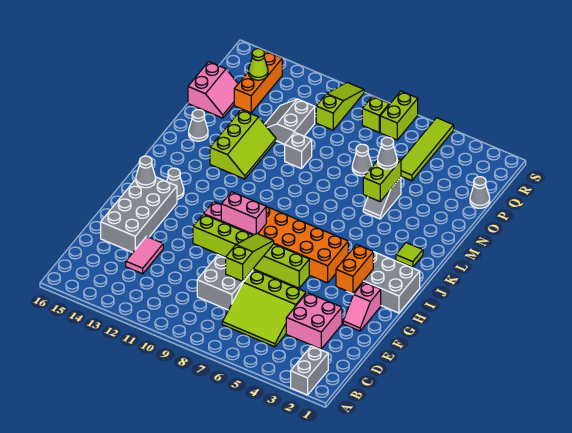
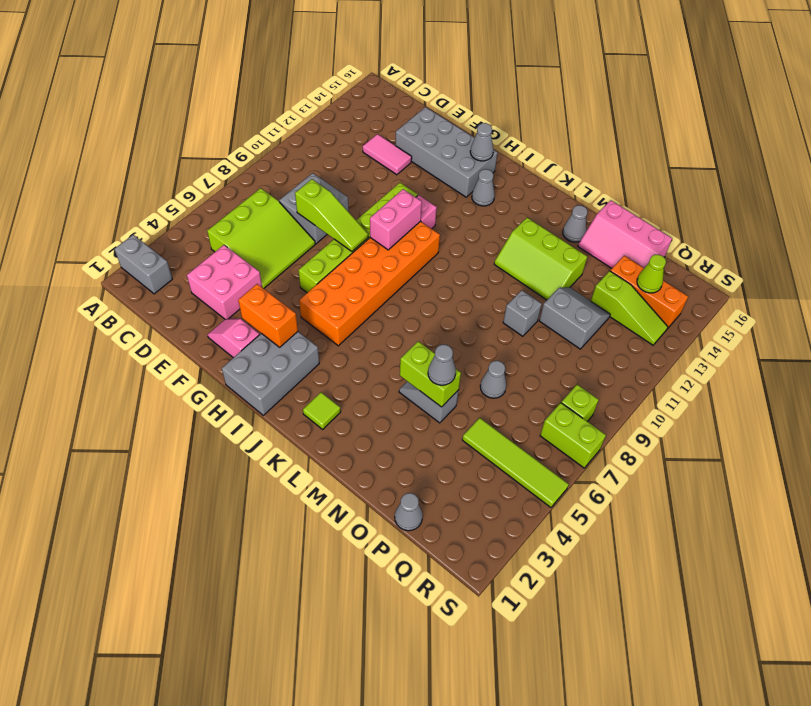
lime 3x3 slope [222,270,306,347] -> lime 3x3 slope turned to [207,188,315,289]
pink 2x2 slope [188,62,238,118] -> pink 2x3 slope [578,200,672,268]
lime 1x3 slope [316,82,364,130] -> lime 1x3 slope moved to [591,271,668,345]

